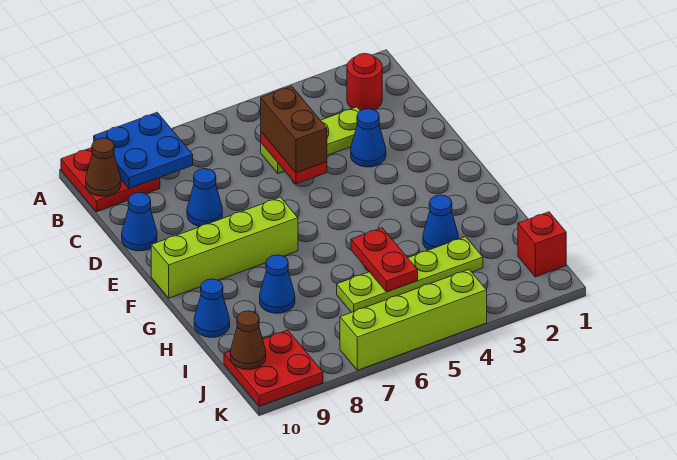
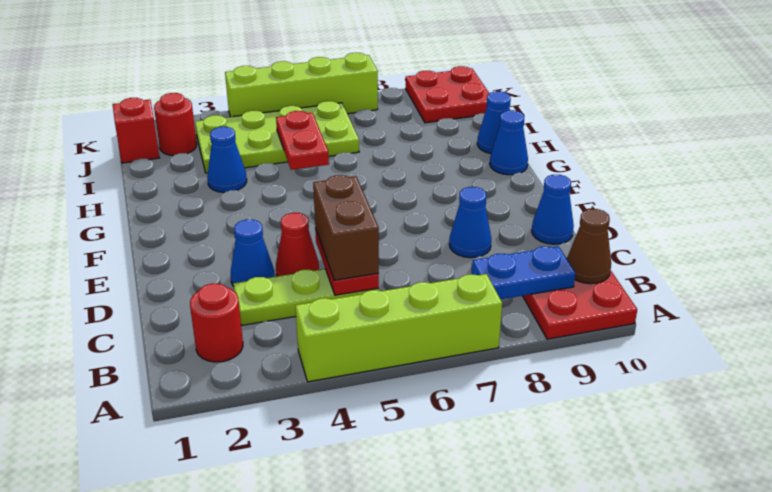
blue 2x2 plate [94,113,193,189] -> blue 1x2 plate [472,246,576,299]
none -> red 1x1 cone [276,213,319,276]
lime 1x4 brick [151,197,298,298] -> lime 1x4 brick moved to [295,274,502,382]
blue 1x1 cone [260,255,295,313] -> blue 1x1 cone moved to [490,110,528,175]
lime 1x4 plate [337,237,483,312] -> lime 2x4 plate [195,101,359,173]
none -> red 1x1 round brick [154,93,197,156]
brown 1x1 cone [230,311,266,369] -> none

